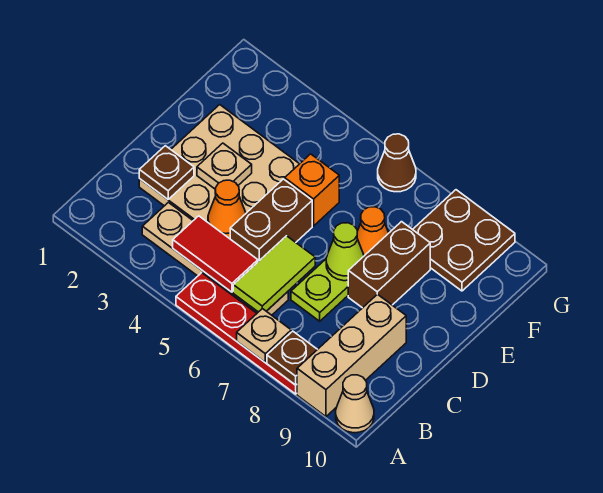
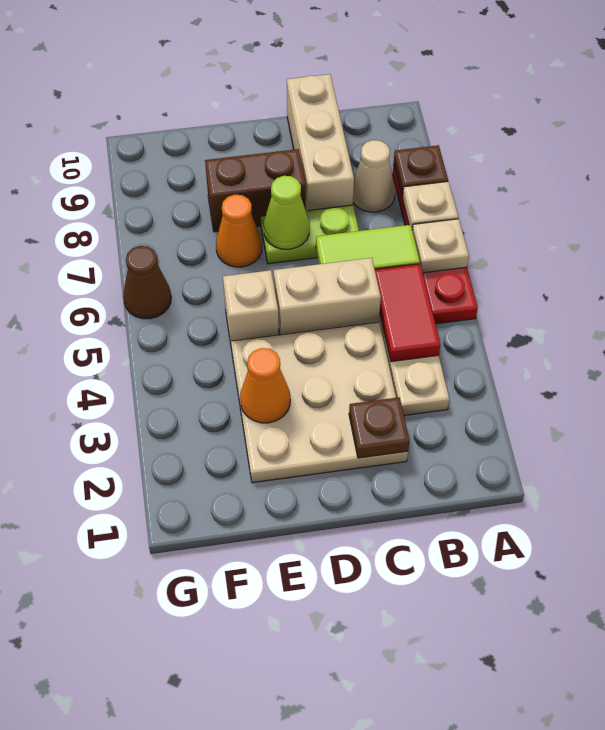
tan 1x3 brick [297,294,406,416] -> tan 1x3 brick turned to [287,74,354,211]
tan 1x1 cone [336,375,374,433] -> tan 1x1 cone moved to [353,140,395,212]
orange 1x1 cone [208,180,246,238] -> orange 1x1 cone moved to [240,348,290,423]
brown 1x2 brick [230,179,312,262] -> tan 1x2 brick [274,258,381,335]
tan 1x1 plate [197,143,252,189] -> tan 1x1 plate moved to [412,219,469,273]
orange 1x1 brick [285,154,339,226] -> tan 1x1 brick [223,270,279,349]
brown 2x2 plate [413,190,515,291] -> none

